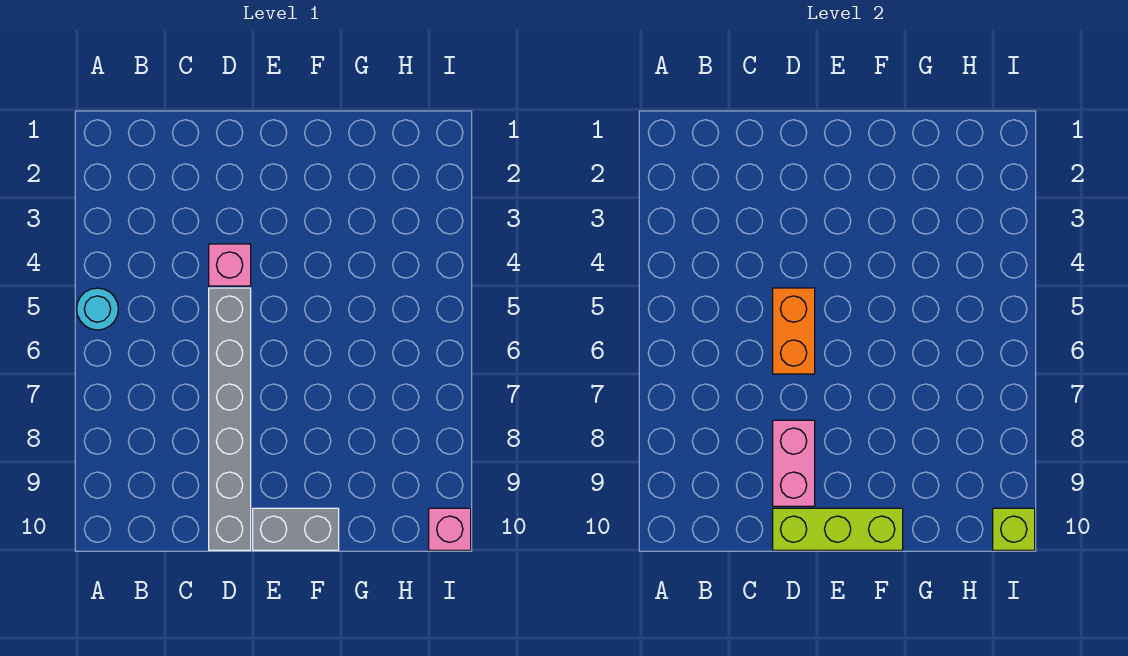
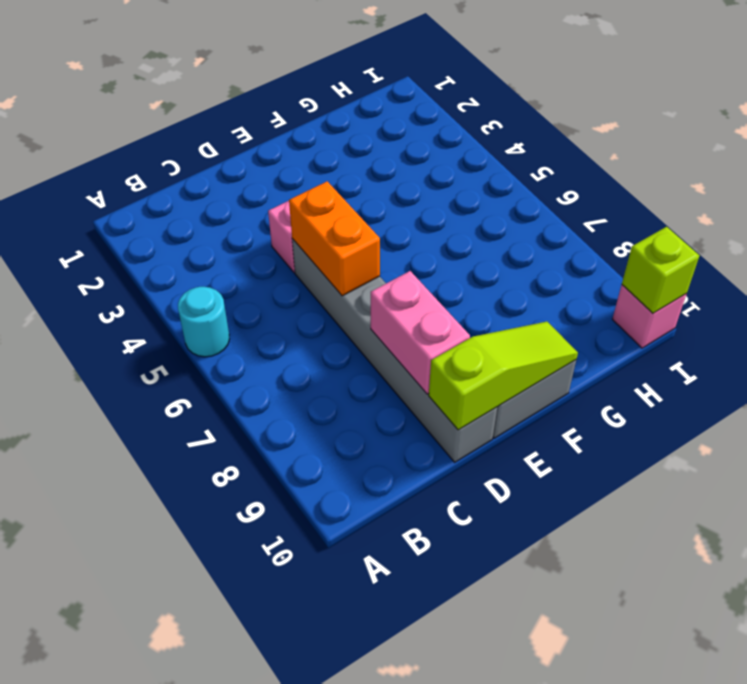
lime 1x3 brick [773,508,903,550] -> lime 1x3 slope [429,322,578,430]

